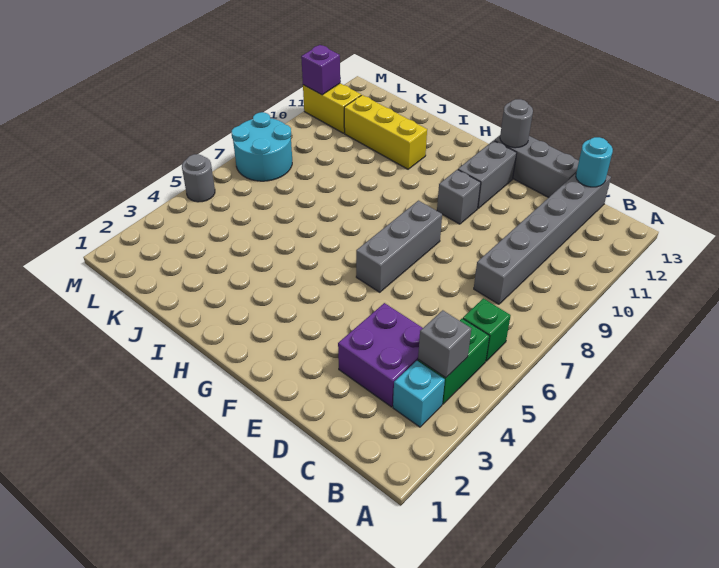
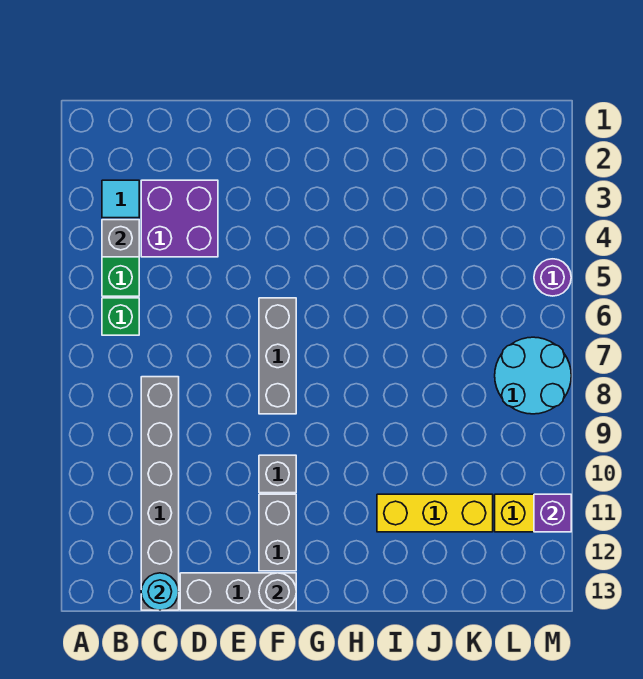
cyan 1x1 brick [393,361,445,427] -> cyan 1x1 tile [102,180,139,218]
grey 1x1 round brick [182,154,215,202] -> purple 1x1 round brick [534,259,571,296]

